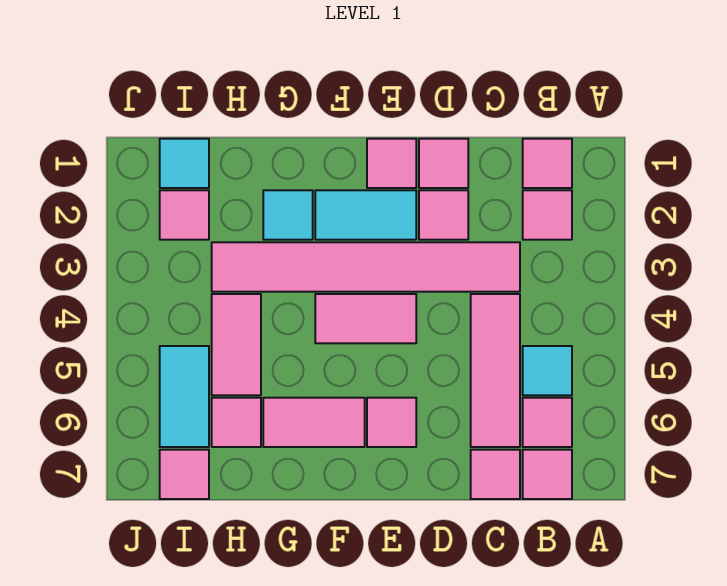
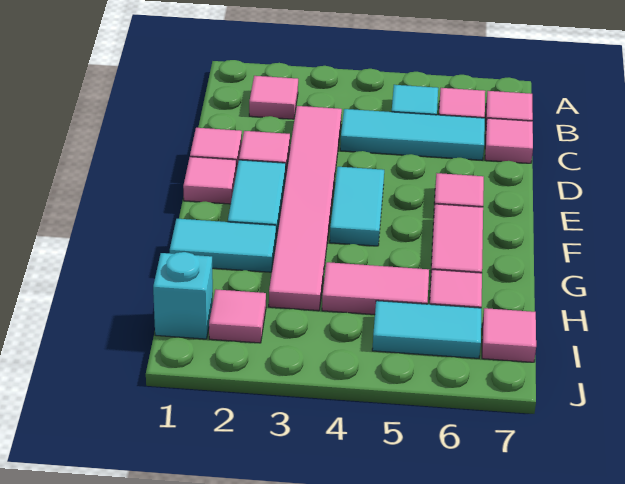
pink 1x1 tile [523,139,572,188] -> none
pink 1x3 tile [471,294,520,447] -> cyan 1x3 tile [340,109,485,160]
pink 1x2 tile [315,294,416,343] -> cyan 1x2 tile [330,167,384,246]
cyan 1x1 tile [263,190,313,240] -> cyan 1x2 tile [170,219,276,272]
cyan 1x1 tile [160,139,209,188] -> cyan 1x1 brick [153,252,213,339]

